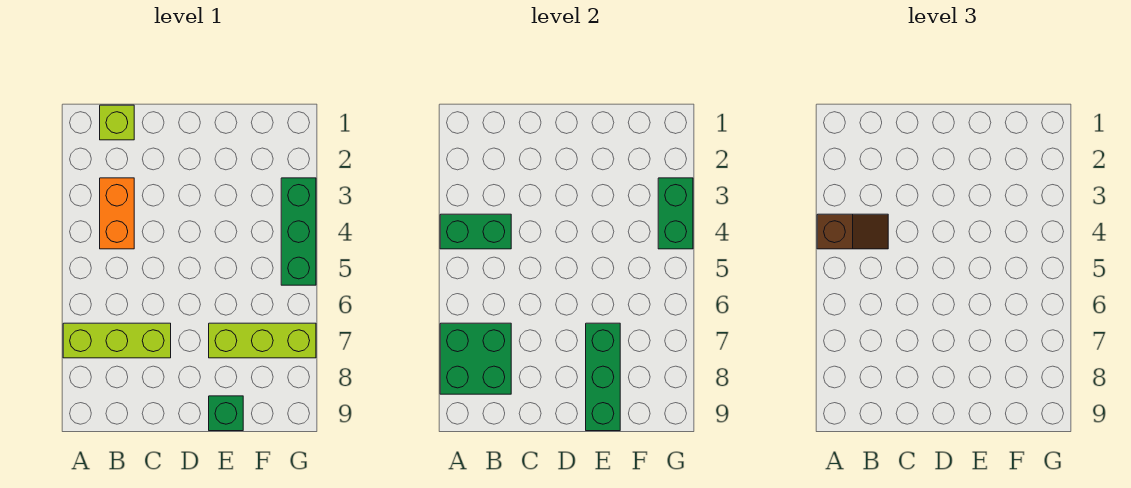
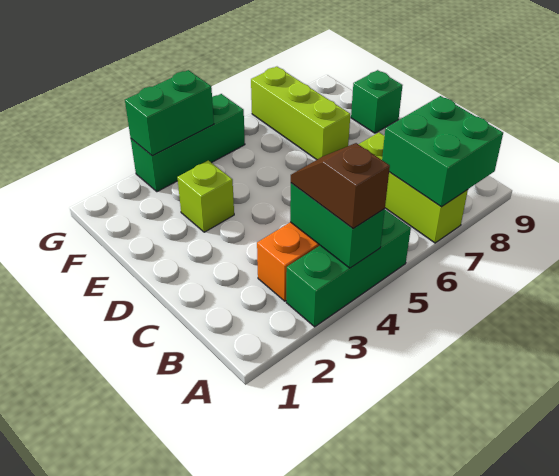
lime 1x1 brick [100,105,134,140] -> lime 1x1 brick moved to [177,161,234,232]
green 1x3 brick [586,323,620,431] -> green 1x3 brick moved to [286,210,411,327]

